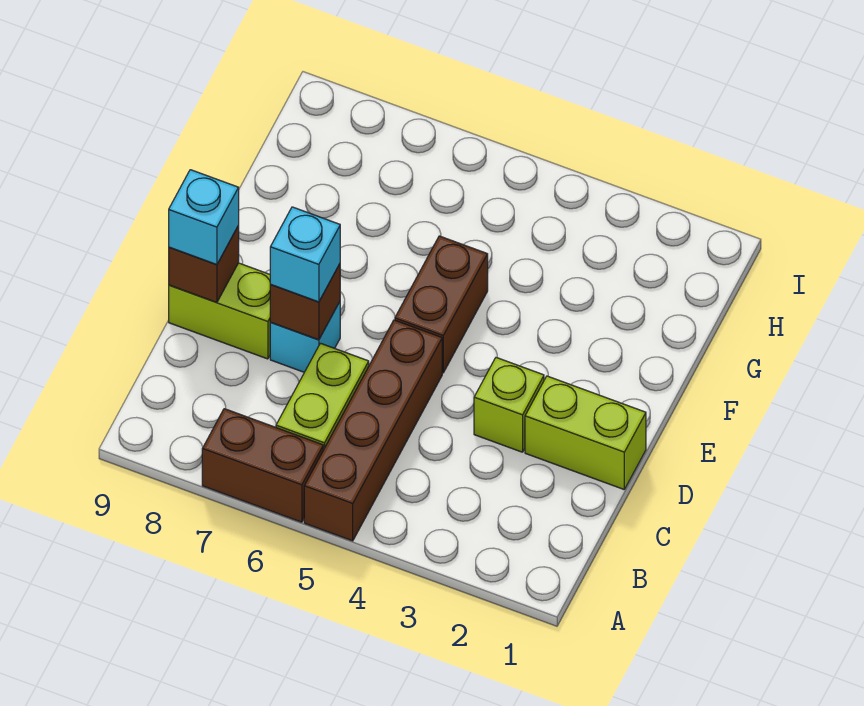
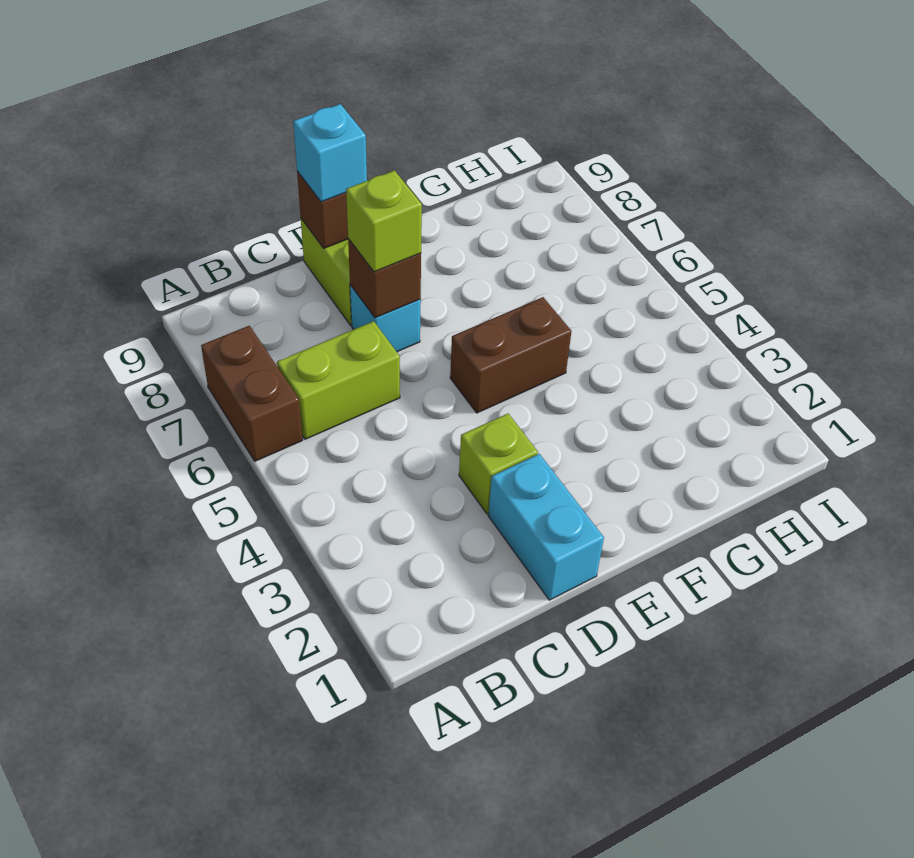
brown 1x4 brick [304,320,442,541] -> none
lime 1x2 brick [525,376,646,489] -> cyan 1x2 brick [488,454,604,600]
cyan 1x1 brick [270,207,340,302] -> lime 1x1 brick [346,171,422,272]

